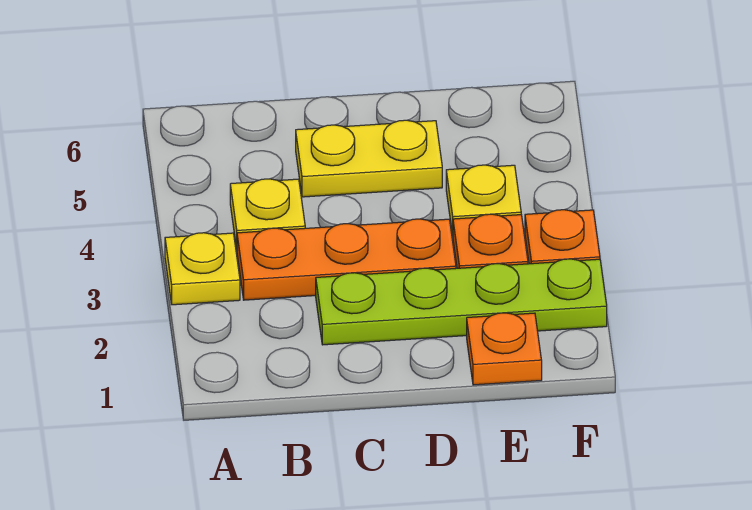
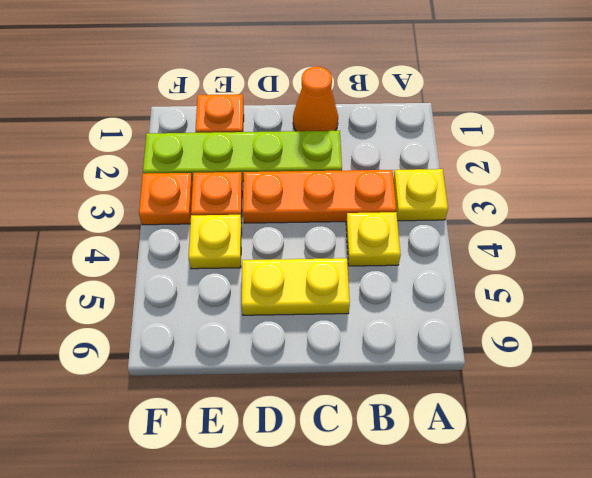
none -> orange 1x1 cone [293,67,338,131]

